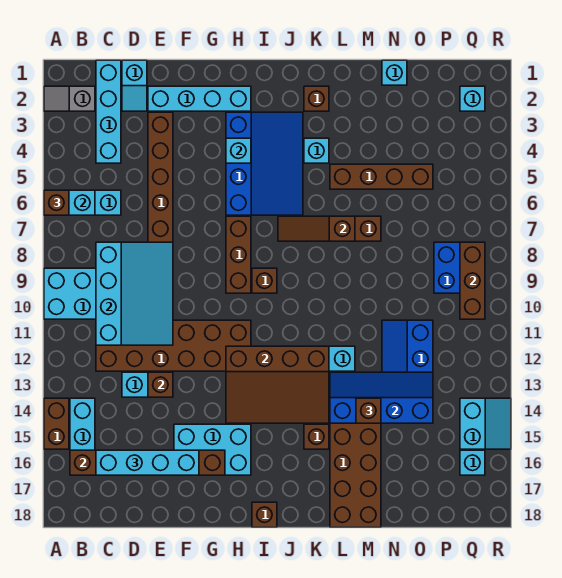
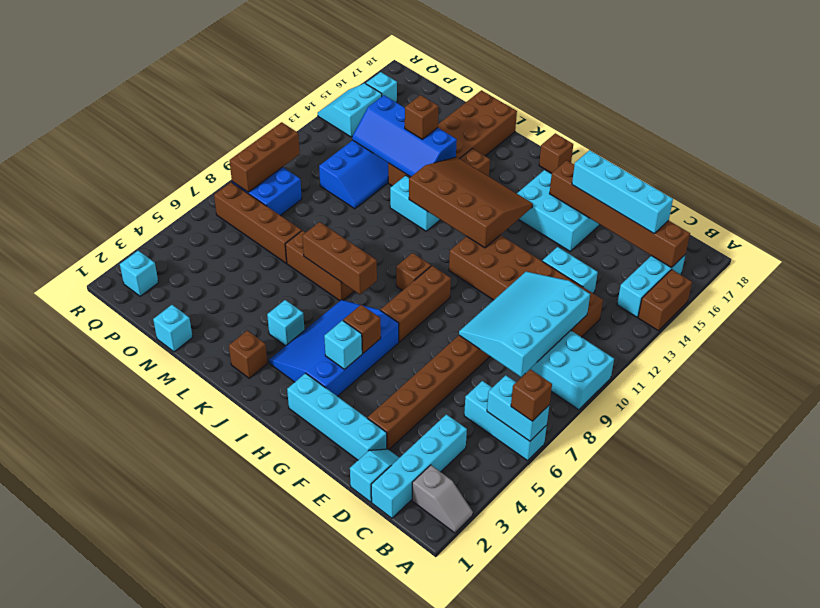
brown 1x1 brick [148,372,173,397] -> brown 1x1 brick moved to [343,305,381,353]
brown 1x3 slope [278,216,355,241] -> brown 1x3 brick [302,222,377,295]
brown 1x4 brick [330,164,433,189] -> brown 1x4 brick moved to [214,182,302,263]

